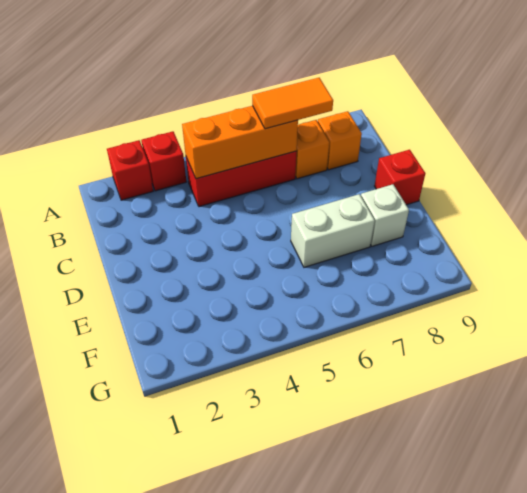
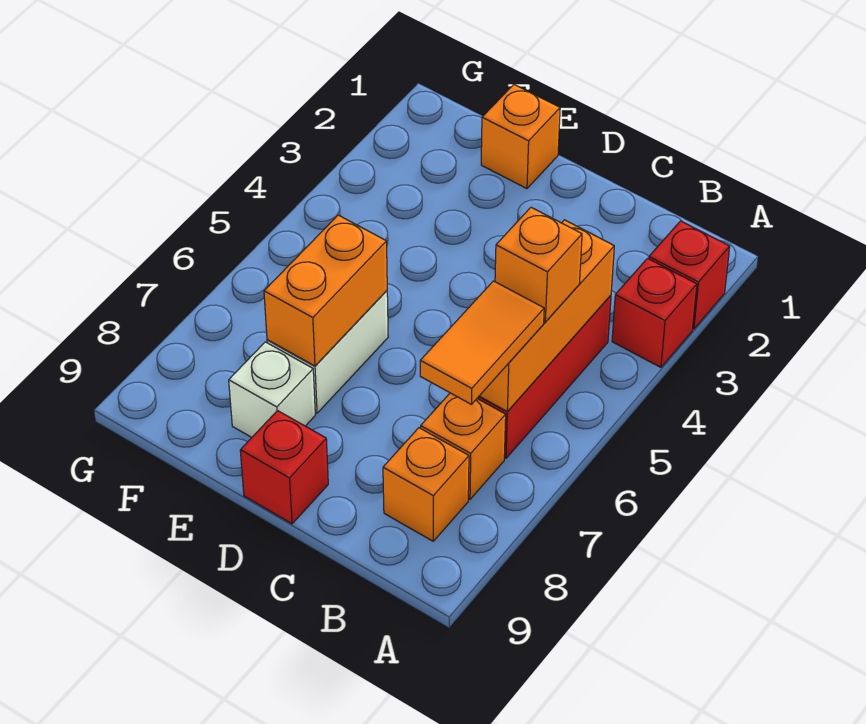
none -> orange 1x1 brick [495,207,582,322]
none -> orange 1x1 brick [481,85,560,189]
none -> orange 1x2 brick [264,215,387,366]

